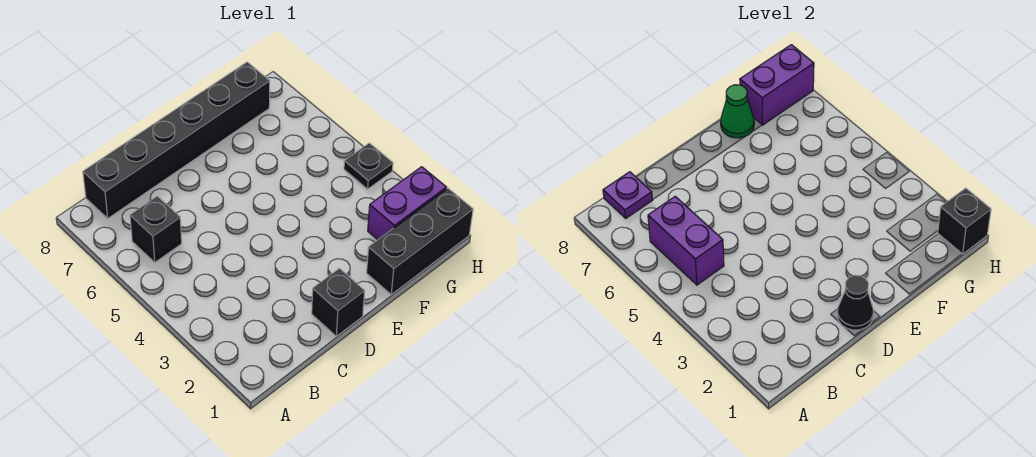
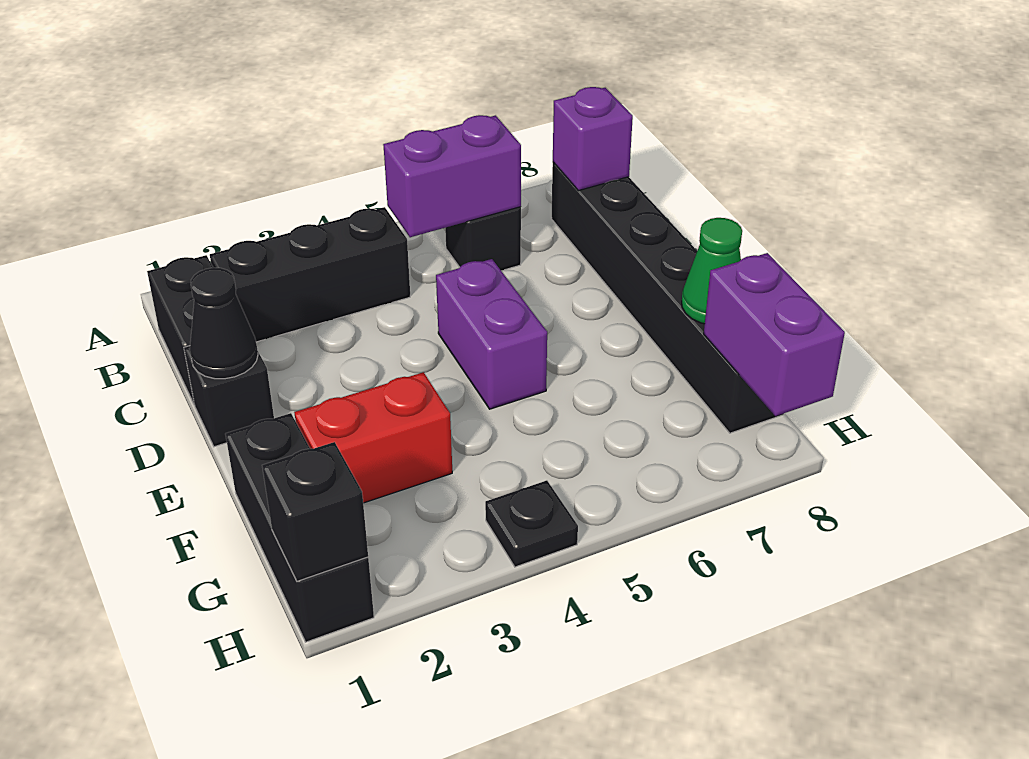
none -> black 1x2 brick [147,255,213,405]
none -> black 1x3 brick [210,207,410,342]
purple 1x1 plate [603,172,653,218] -> purple 1x1 brick [553,87,633,191]
none -> red 1x2 brick [294,372,452,503]
purple 1x2 brick [368,167,446,240] -> purple 1x2 brick moved to [436,259,547,409]

